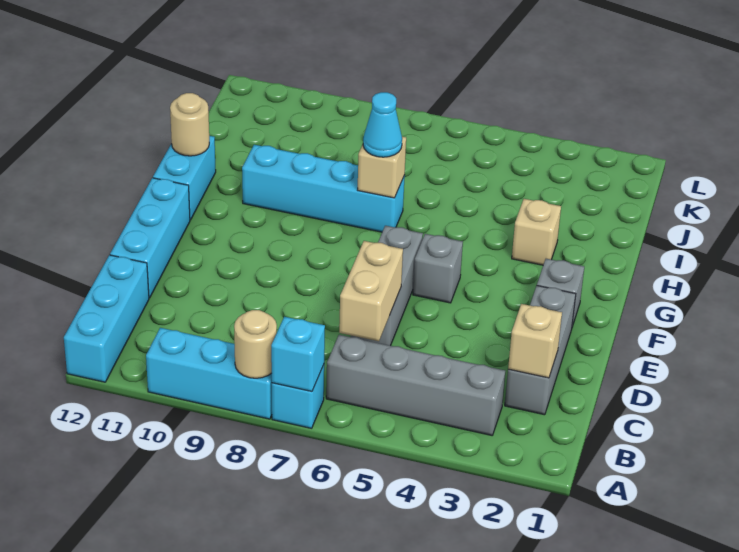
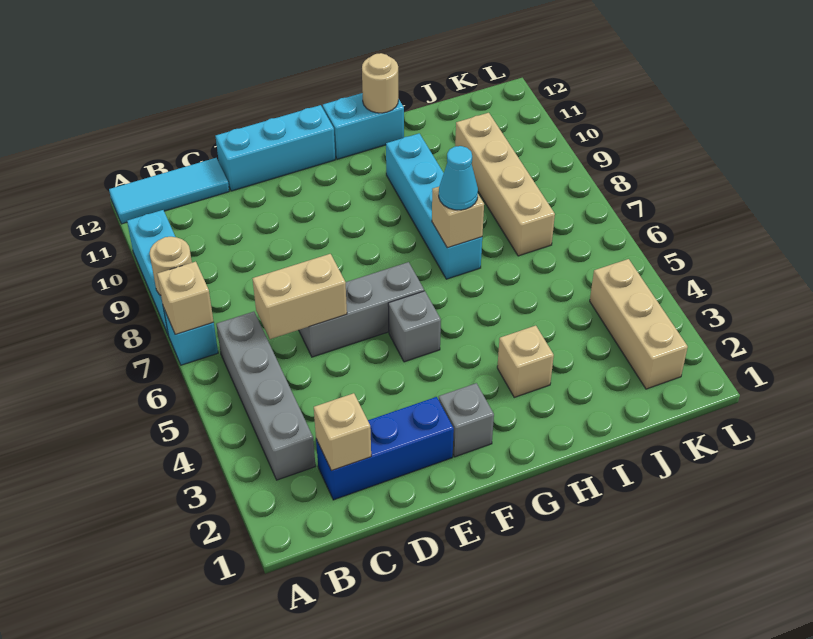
cyan 1x1 brick [271,317,325,392] -> tan 1x1 brick [157,262,214,334]
cyan 1x3 brick [64,255,149,382] -> cyan 1x3 tile [109,158,229,224]
grey 1x3 brick [505,286,576,415] -> blue 1x3 brick [316,397,454,500]
none -> tan 1x4 brick [455,113,555,256]
none -> tan 1x3 brick [590,259,688,389]

